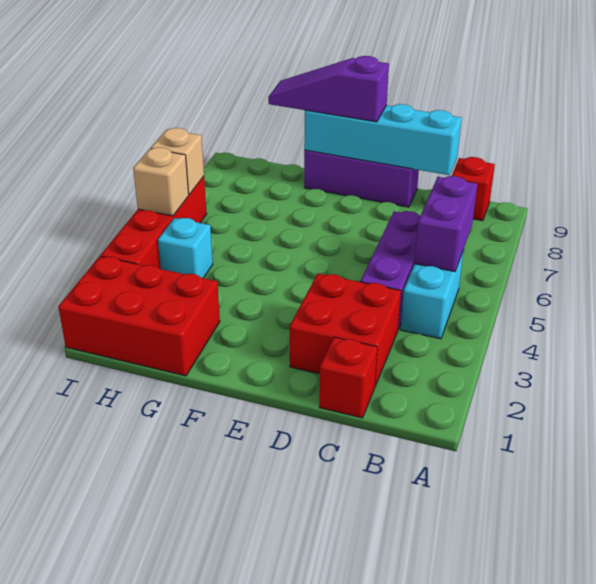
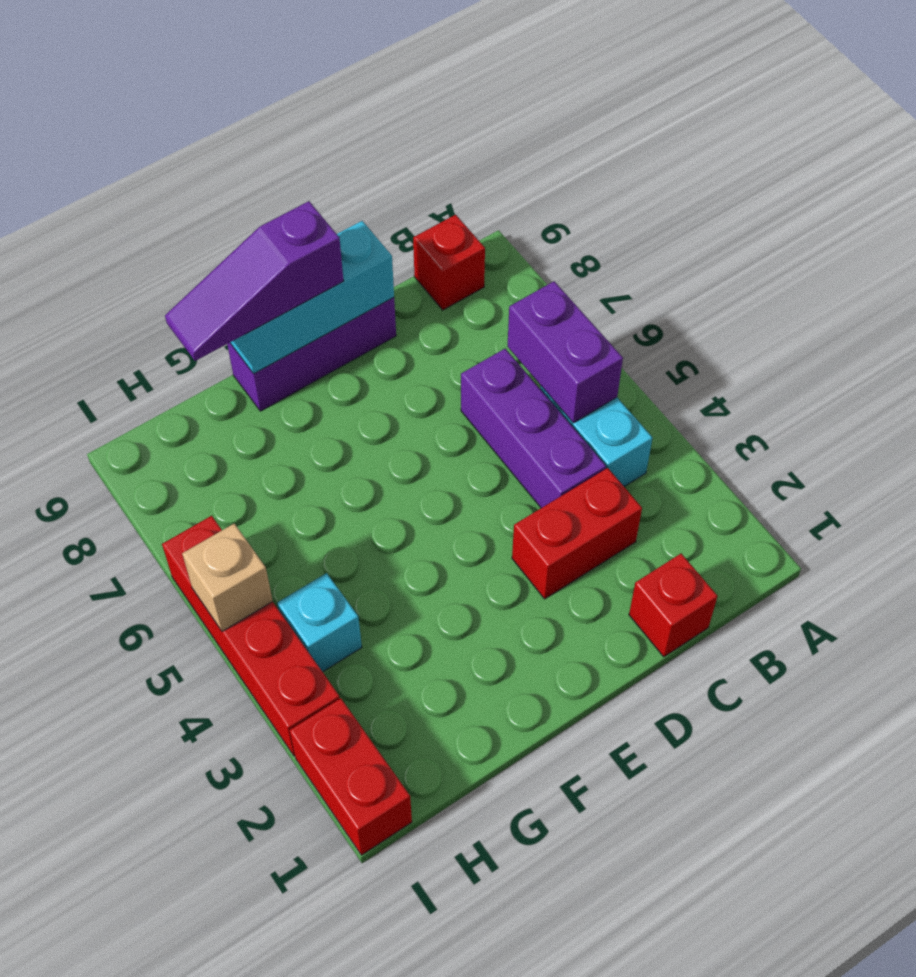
red 2x2 brick [290,273,401,386] -> red 1x2 brick [512,468,642,599]
cyan 1x4 brick [304,104,462,175] -> cyan 1x3 brick [230,221,394,374]
red 2x3 brick [58,256,220,376] -> red 1x2 brick [289,698,412,855]
tan 1x1 brick [151,128,204,195] -> none

